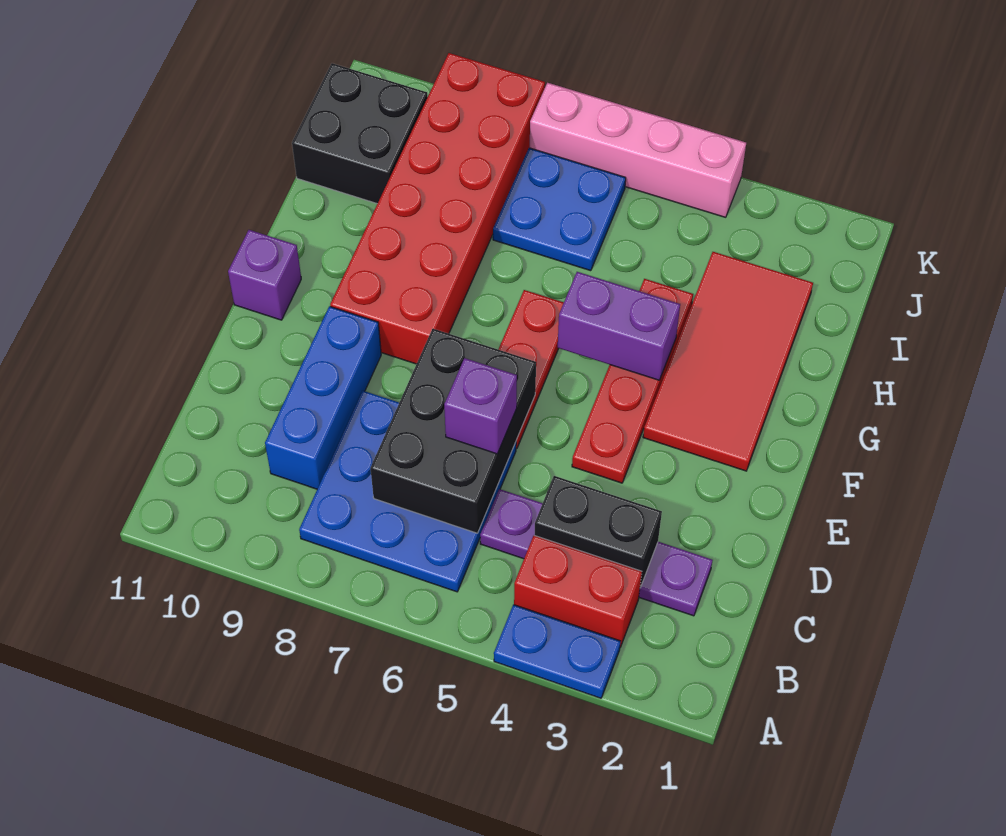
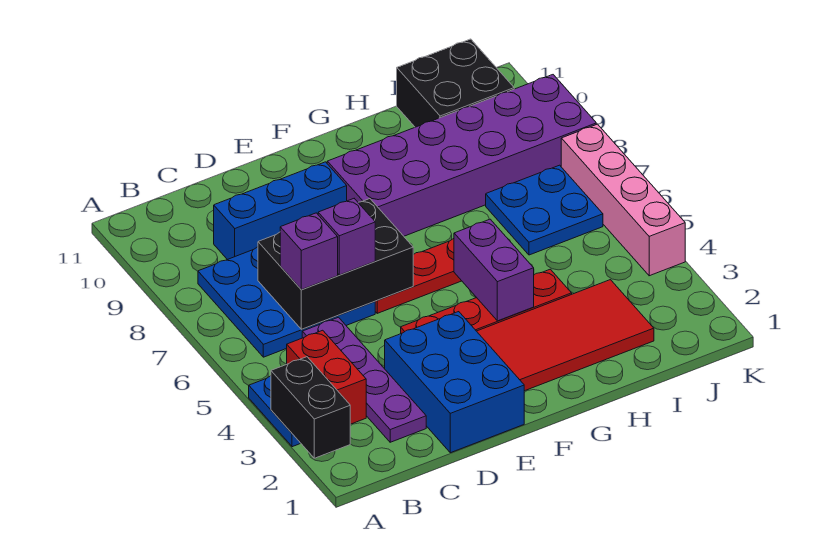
black 1x2 brick [534,476,662,588] -> black 1x2 brick moved to [271,357,350,458]
none -> blue 2x3 brick [385,312,524,453]
red 2x6 brick [330,53,545,364] -> purple 2x6 brick [327,75,596,236]
purple 1x1 brick [228,230,301,320] -> purple 1x1 brick moved to [280,213,338,290]

